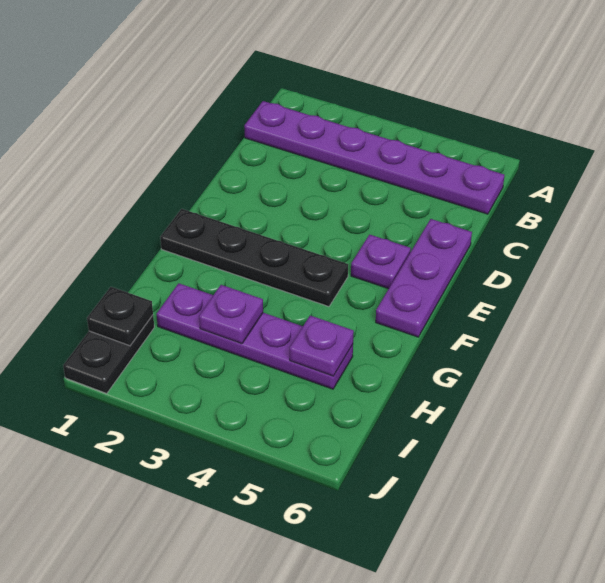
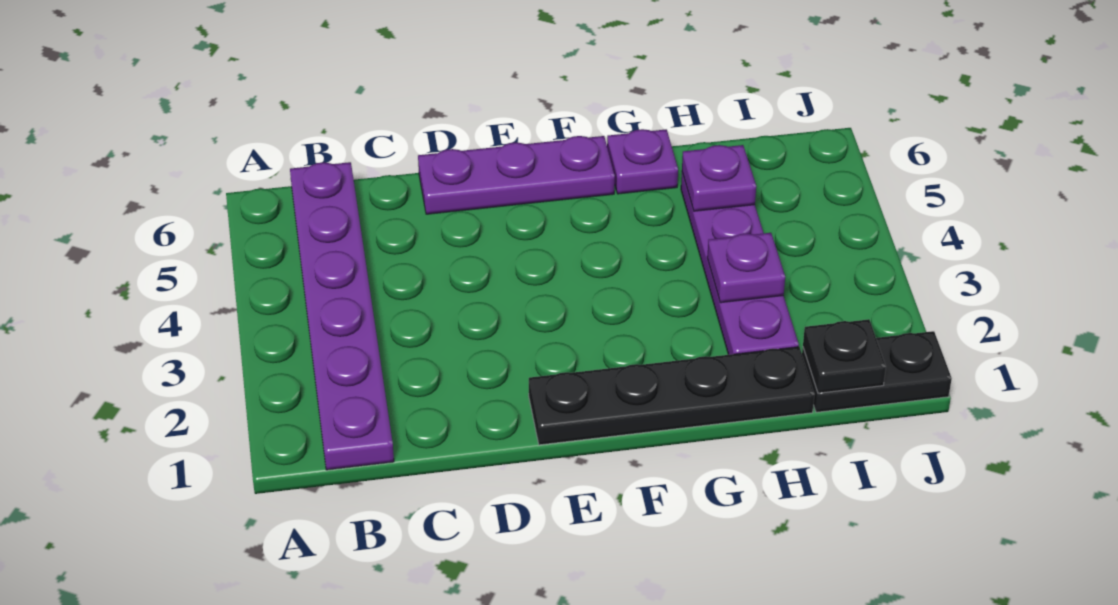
purple 1x1 plate [351,235,411,289] -> purple 1x1 plate moved to [607,129,678,194]
black 1x4 plate [160,209,348,307] -> black 1x4 plate turned to [529,347,815,445]

